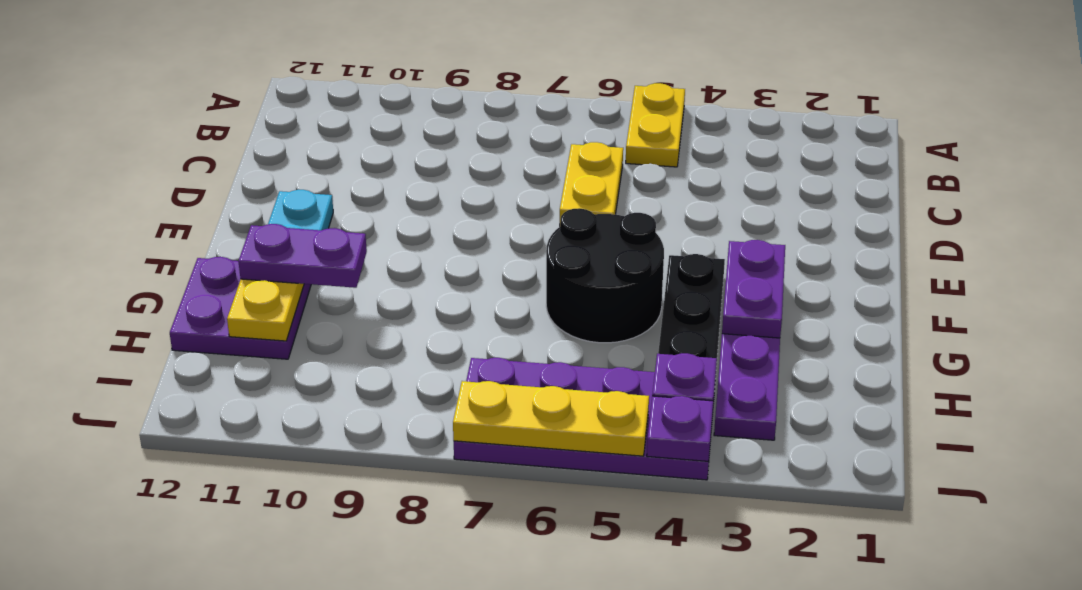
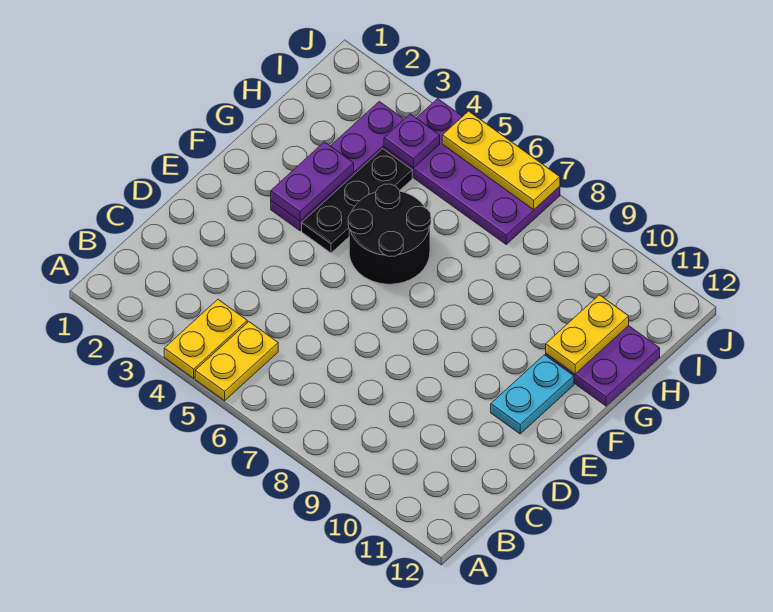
yellow 1x2 plate [560,142,623,222] -> yellow 1x2 plate moved to [164,300,247,378]
purple 1x2 plate [238,224,367,288] -> none
purple 1x1 plate [647,396,713,461] -> none

